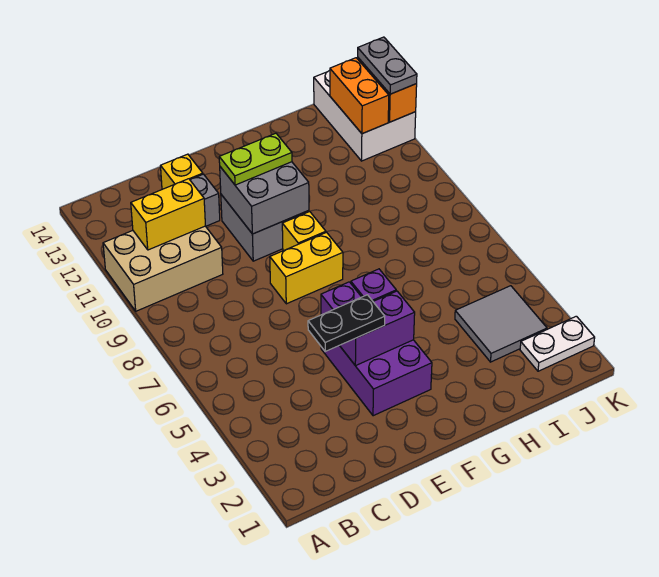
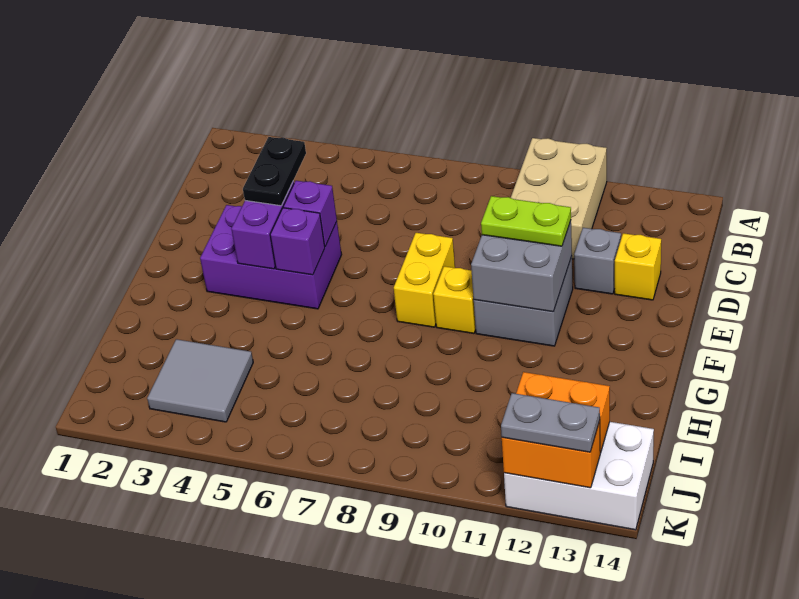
yellow 1x2 brick [131,179,205,250] -> none
lime 1x2 plate [219,133,292,185] -> lime 1x2 plate turned to [481,196,571,246]
white 1x2 plate [520,316,595,371] -> none

